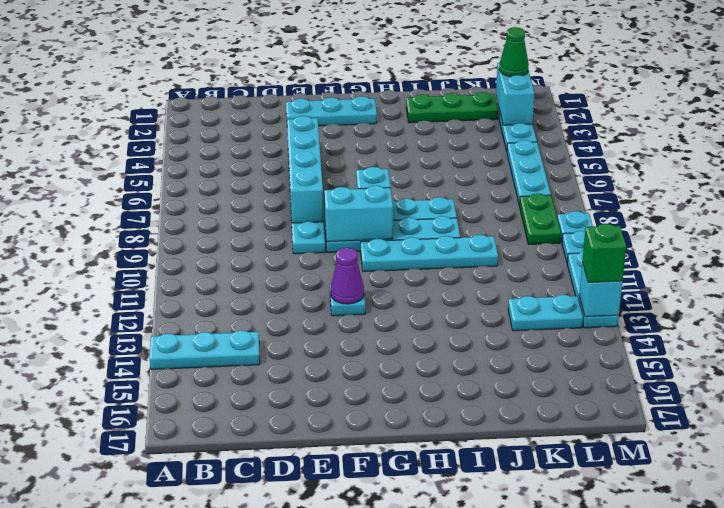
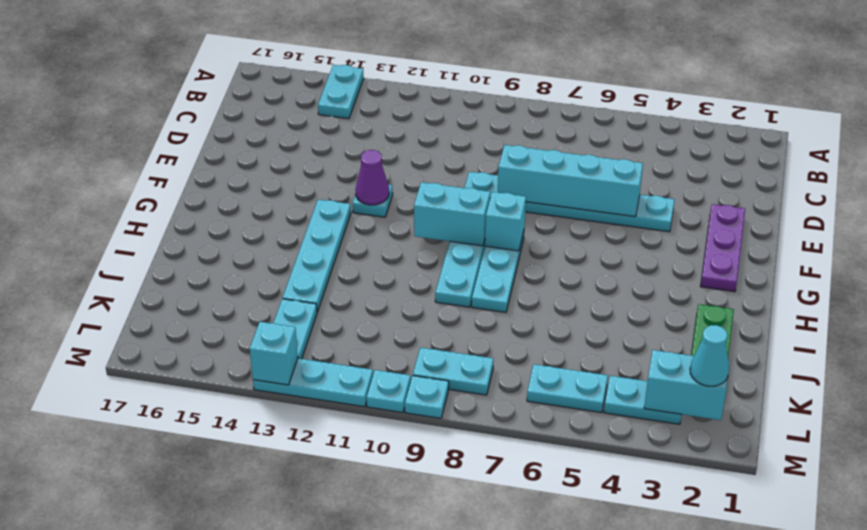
cyan 1x3 plate [150,331,260,369] -> cyan 1x2 plate [318,65,364,119]
cyan 1x3 plate [286,96,377,126] -> purple 1x3 plate [701,204,745,292]
cyan 1x2 brick [325,186,393,242] -> cyan 1x2 brick turned to [414,182,490,246]
cyan 1x4 plate [361,235,498,272] -> cyan 1x4 plate moved to [283,199,351,312]
green 1x1 cone [499,27,529,77] -> cyan 1x1 cone [690,325,729,386]
cyan 1x3 plate [507,140,551,206] -> cyan 1x2 plate [527,364,608,413]
green 1x2 plate [520,194,561,244] -> cyan 1x2 plate [413,347,493,395]
green 1x1 brick [582,224,626,282] -> none

